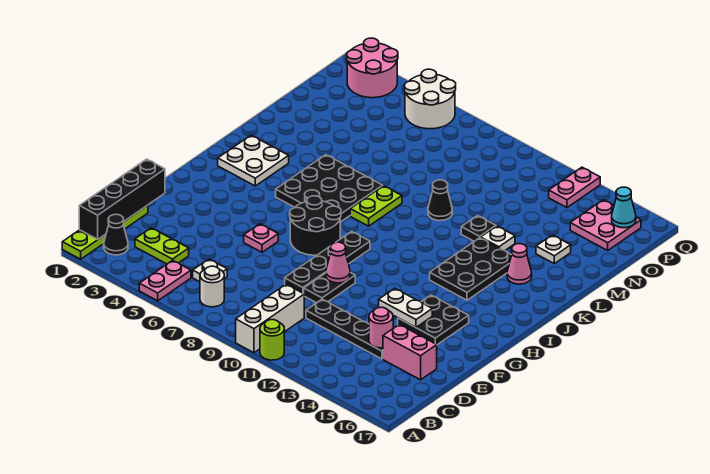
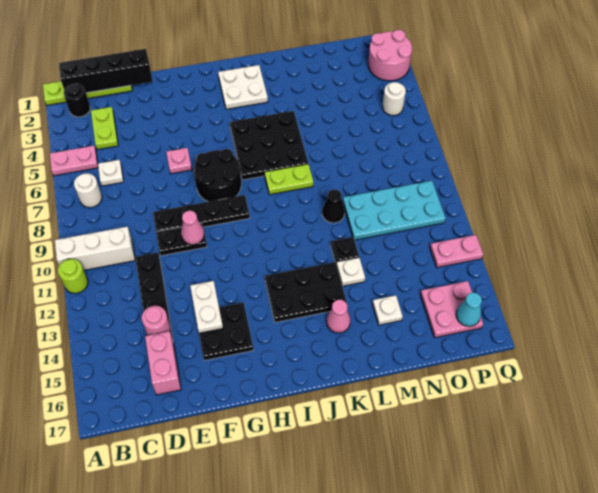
black 1x1 cone [104,214,128,255] -> black 1x1 round brick [64,84,90,117]
none -> cyan 2x4 plate [343,181,446,240]
white 2x2 round brick [404,69,456,129] -> white 1x1 round brick [382,82,406,116]

